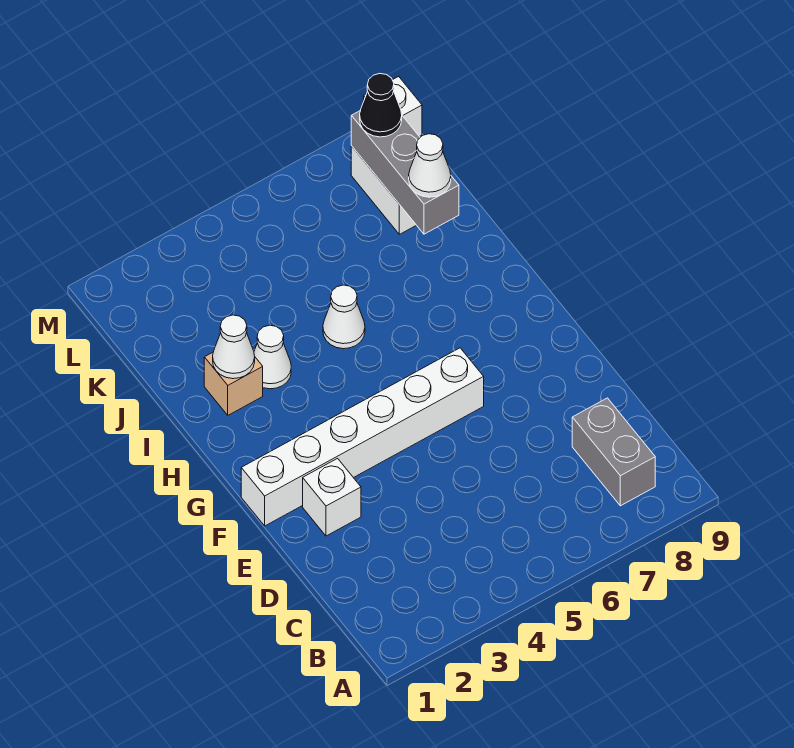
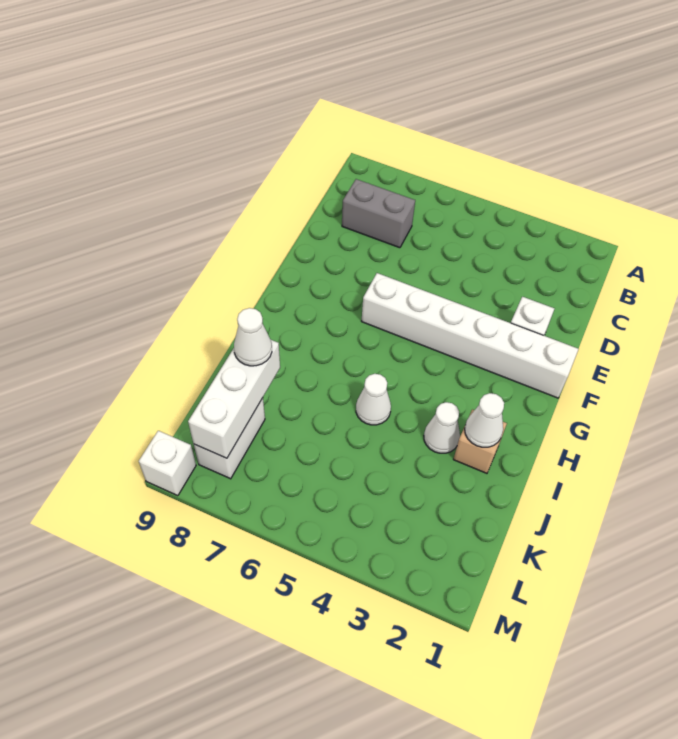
grey 1x2 brick [572,398,655,506] -> grey 1x2 brick turned to [342,179,415,248]
grey 1x3 brick [351,111,459,234] -> white 1x3 brick [188,340,280,458]
black 1x1 cone [360,74,402,137] -> none

